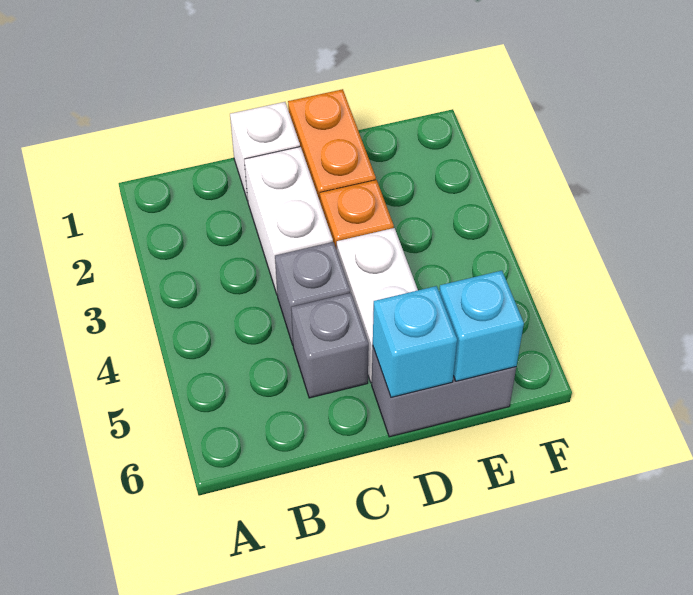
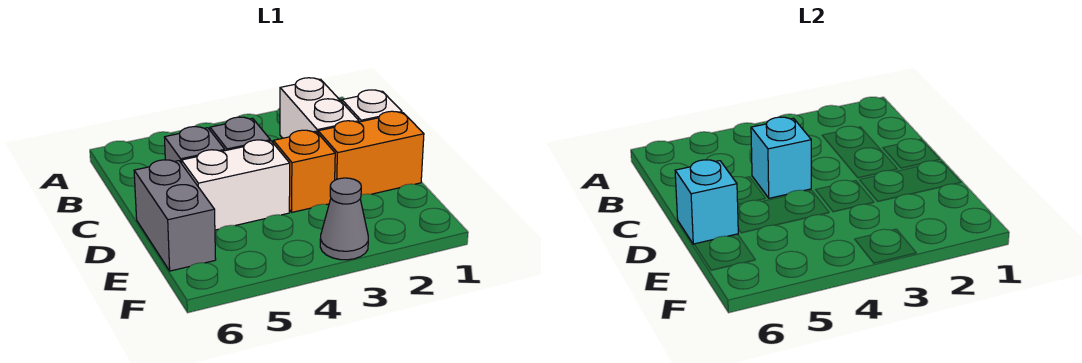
white 1x2 brick [244,147,333,294] -> white 1x2 brick turned to [280,78,359,138]
cyan 1x1 brick [439,271,524,381] -> cyan 1x1 brick moved to [751,117,811,198]
none -> grey 1x1 cone [320,178,368,260]

